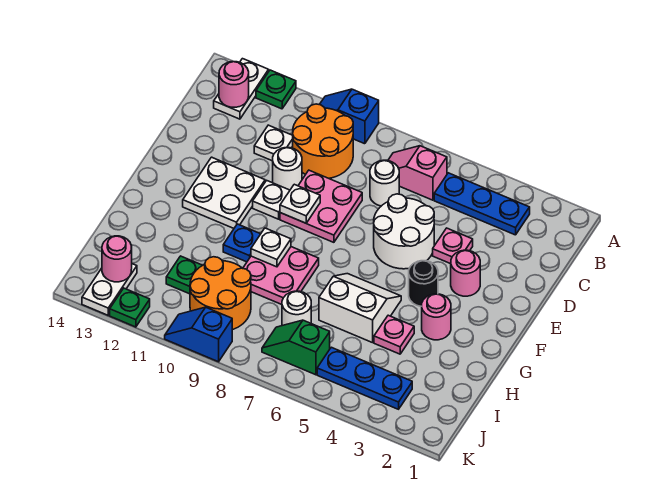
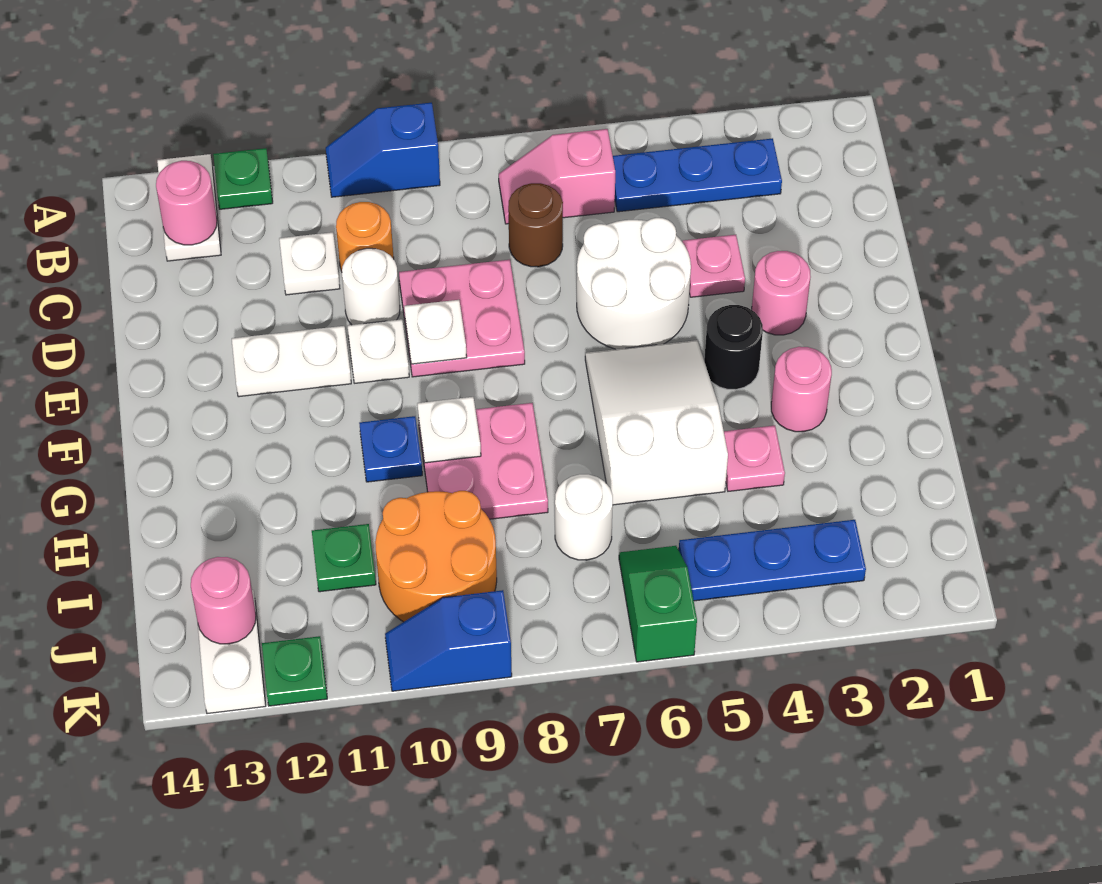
orange 2x2 round brick [293,104,353,178] -> orange 1x1 round brick [336,202,394,272]
white 1x1 round brick [370,160,399,206] -> brown 1x1 round brick [508,183,563,267]
white 2x2 plate [183,157,265,228] -> white 1x2 plate [232,326,351,397]
white 2x2 slope [319,274,401,343] -> white 2x3 slope [585,340,728,505]
green 1x2 slope [262,320,330,375] -> green 1x2 slope turned to [619,546,697,662]

